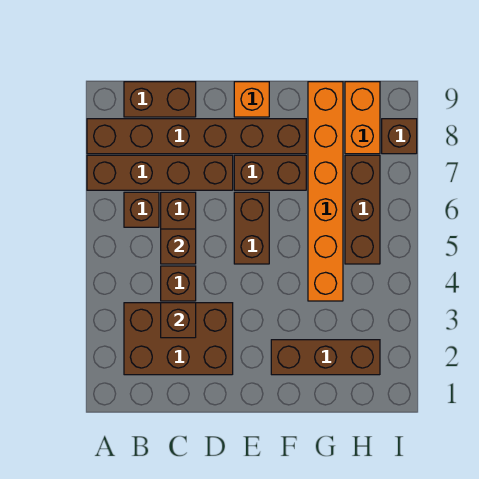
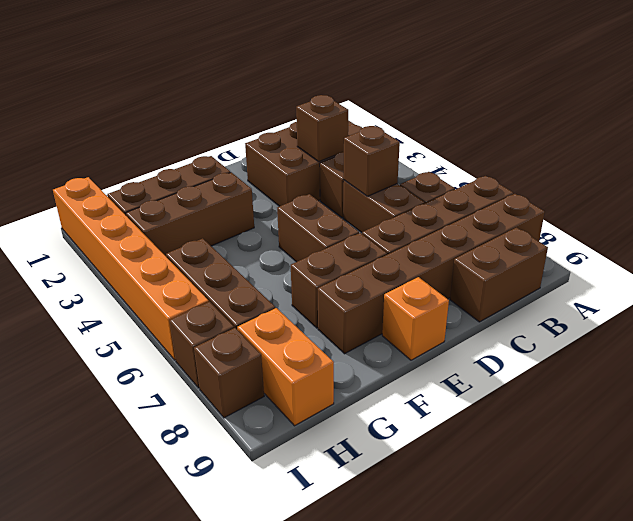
none -> brown 1x3 brick [126,172,254,256]
orange 1x6 brick [308,82,343,301] -> orange 1x6 brick moved to [53,177,209,360]
none -> brown 1x1 brick [169,302,234,388]

